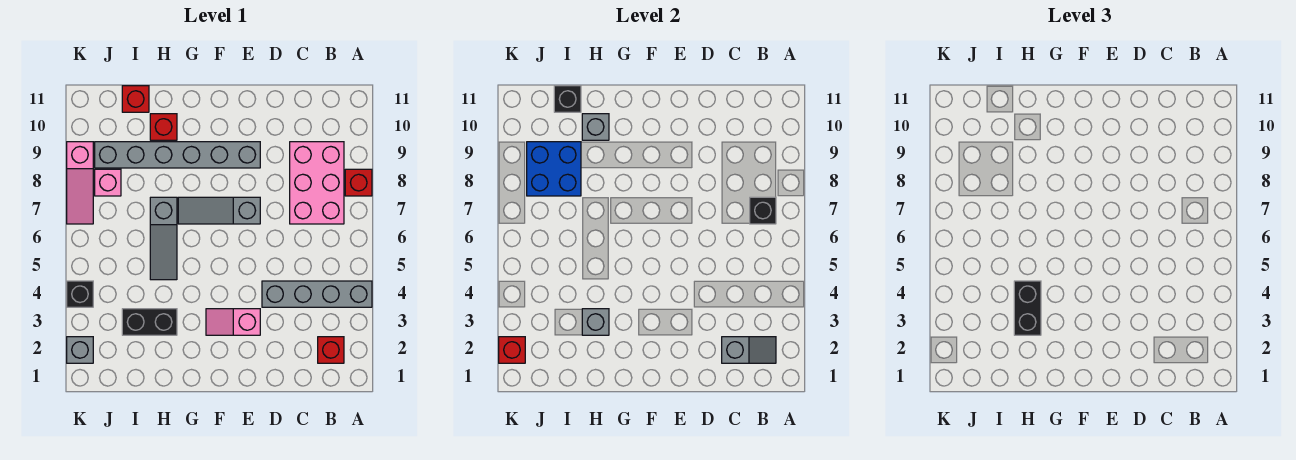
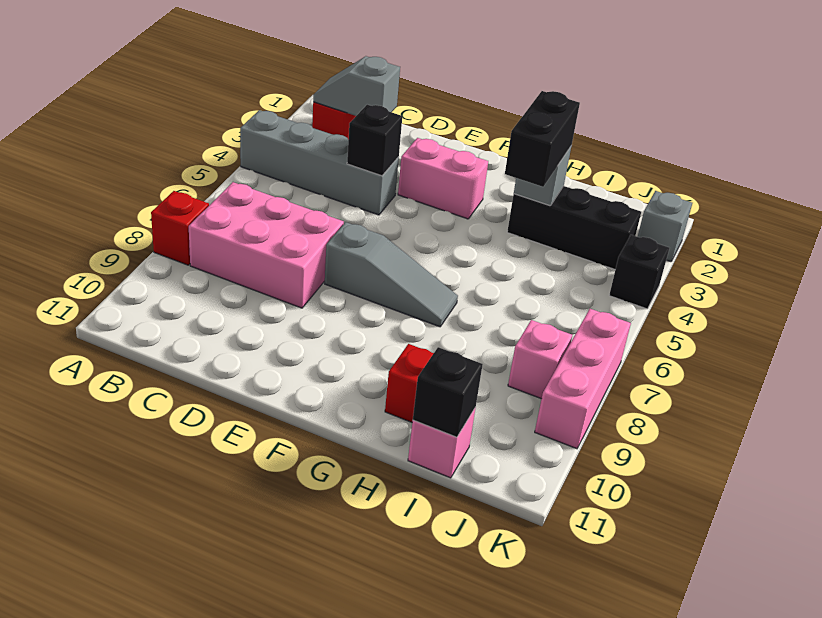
pink 2x3 brick [290,142,344,224] -> pink 2x3 brick turned to [189,182,344,308]
black 1x1 brick [750,197,776,224] -> black 1x1 brick moved to [347,105,402,176]
pink 1x2 slope [206,309,260,335] -> pink 1x2 brick [398,138,488,219]
grey 1x6 brick [95,142,260,168] -> none
black 1x2 brick [122,309,177,335] -> black 1x3 brick [507,186,641,269]
grey 1x3 slope [150,197,177,280] -> none
grey 1x1 brick [582,114,609,140] -> none
blue 2x2 brick [527,142,581,196] -> none
red 1x1 brick [122,86,149,112] -> pink 1x1 brick [408,409,475,478]
red 1x1 brick [499,337,525,363] -> none
pink 1x3 slope [67,142,93,224] -> pink 1x3 brick [535,309,631,449]

